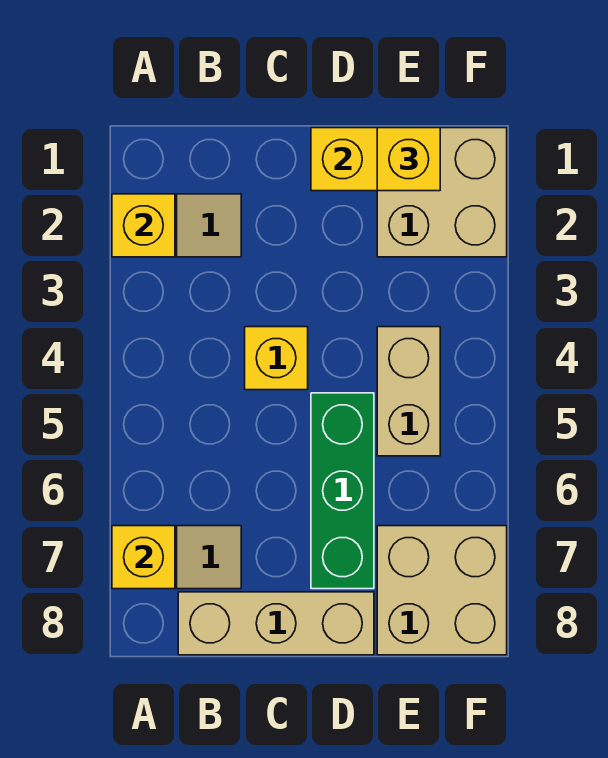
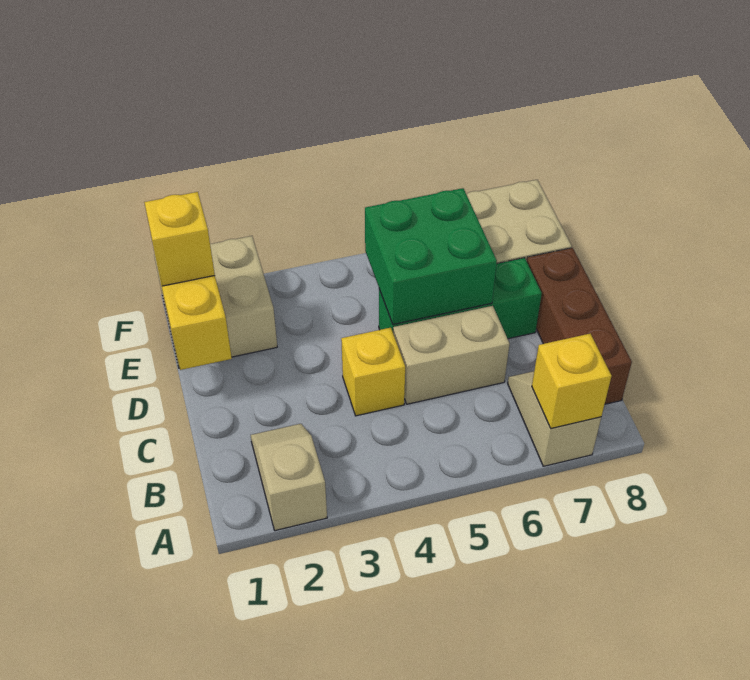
yellow 1x1 brick [112,194,175,257] -> none
tan 1x3 brick [178,592,374,655] -> brown 1x3 brick [527,248,632,404]
none -> green 2x2 brick [365,188,497,324]
tan 1x2 brick [377,327,440,456] -> tan 1x2 brick moved to [393,306,510,404]

